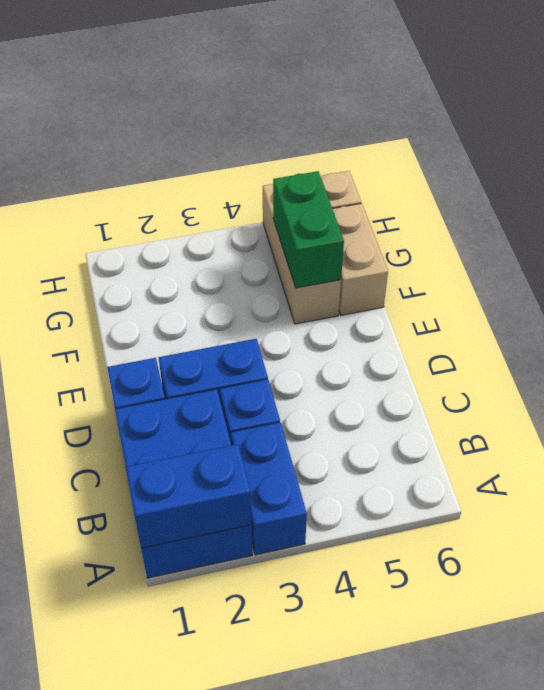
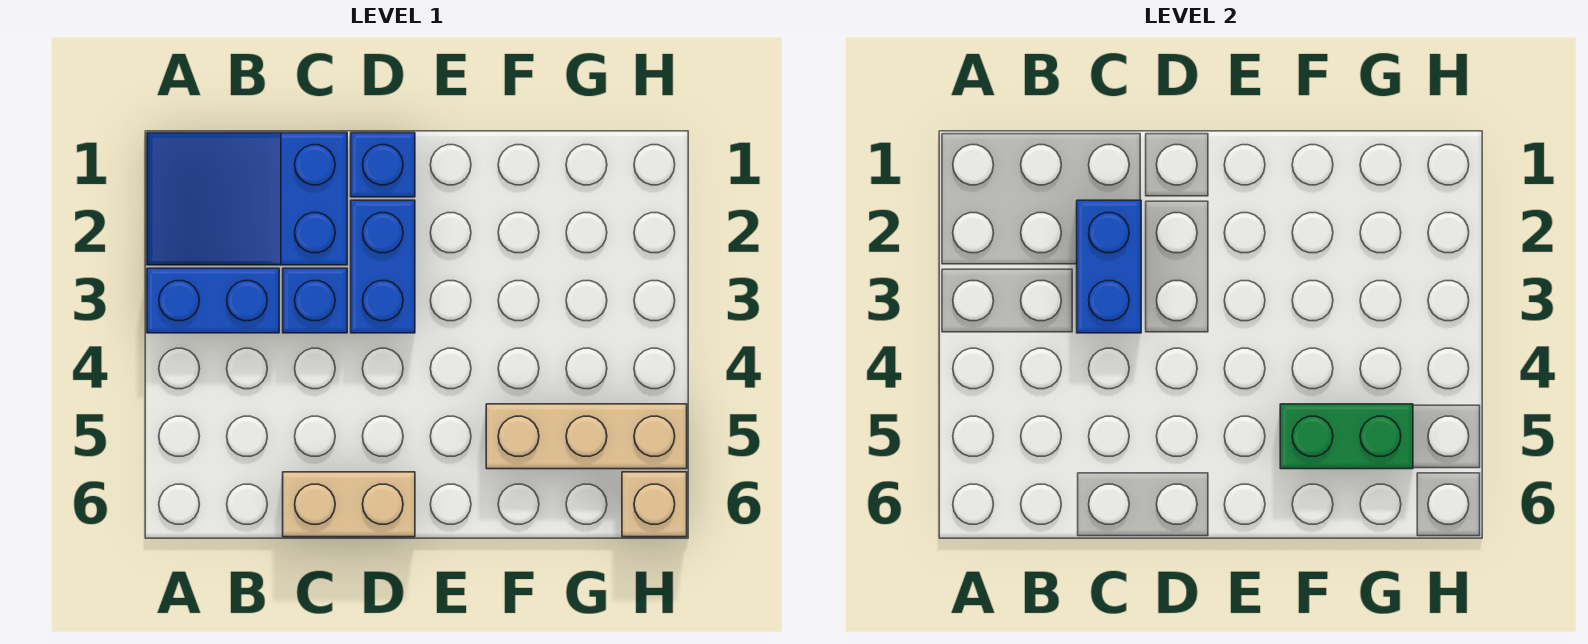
blue 2x3 brick [115,389,252,578] -> blue 2x3 slope [147,133,347,265]
blue 1x2 brick [126,444,251,548] -> blue 1x2 brick moved to [1077,200,1141,333]
tan 1x2 brick [333,203,388,315] -> tan 1x2 brick moved to [283,472,415,537]

